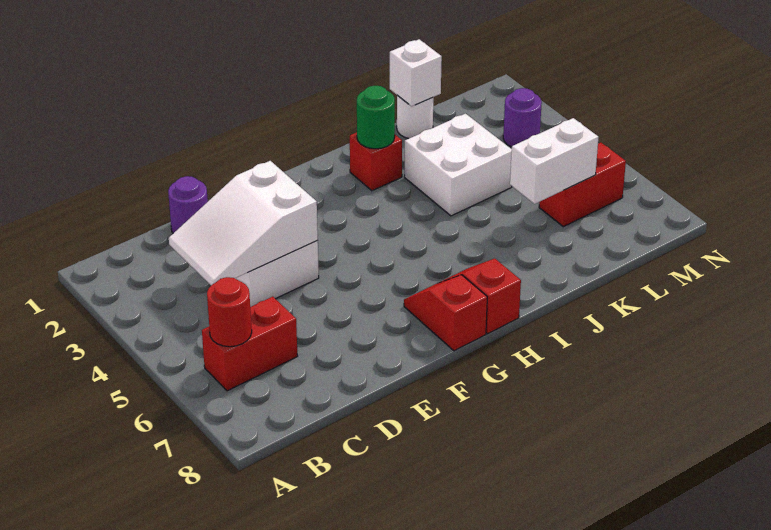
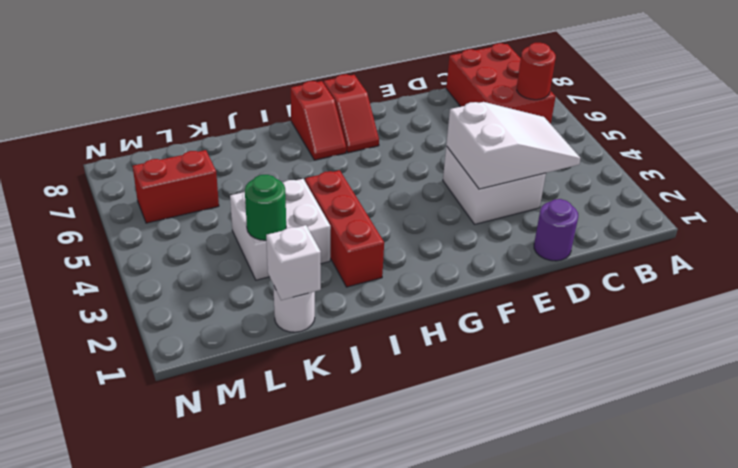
red 1x2 brick [202,297,298,391] -> red 2x3 brick [446,43,556,124]
red 1x1 brick [350,132,402,191] -> red 1x3 brick [305,170,384,287]
green 1x1 round brick [357,86,395,149] -> green 1x1 round brick moved to [245,175,286,240]
white 1x2 brick [510,118,598,204] -> none
purple 1x1 round brick [503,88,542,147] -> none

